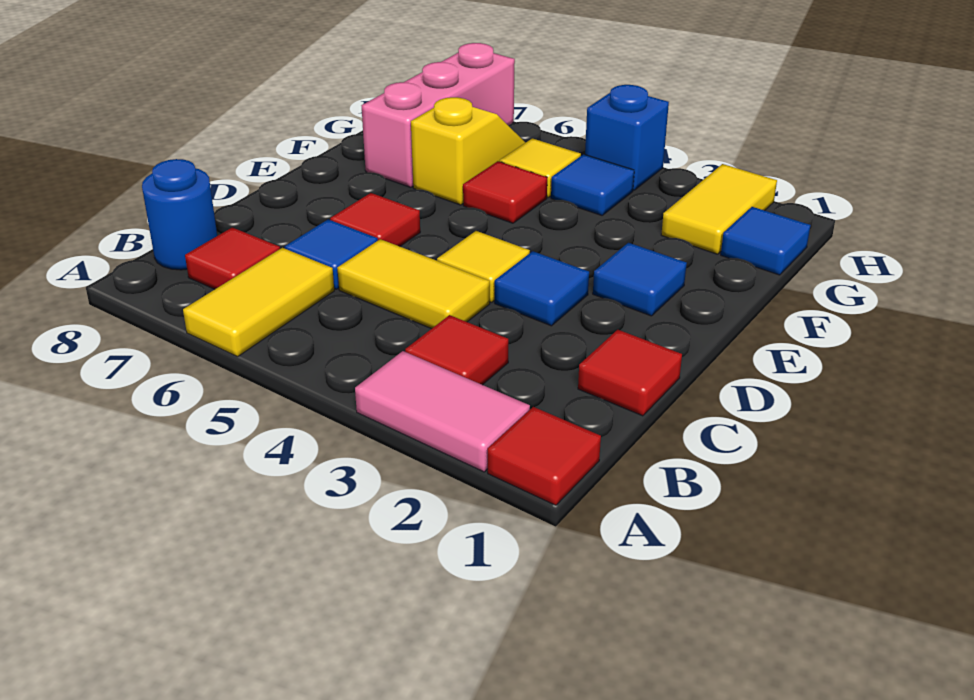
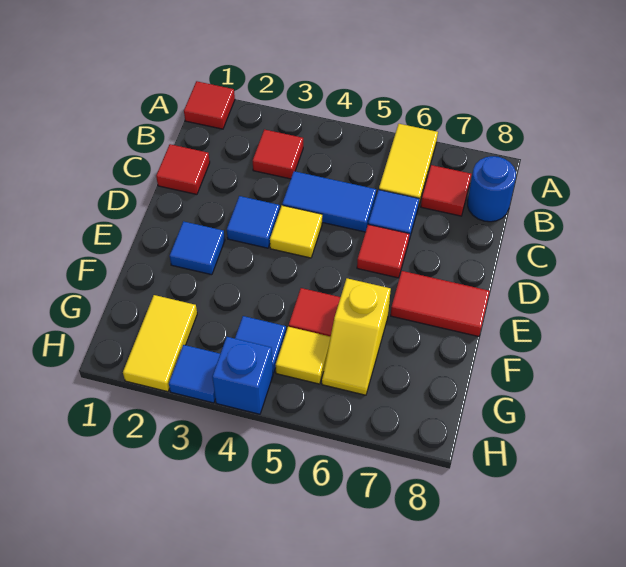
pink 1x2 tile [355,351,530,472] -> none
yellow 1x2 tile [337,239,490,329] -> blue 1x2 tile [282,171,376,232]
none -> red 1x2 tile [391,271,490,337]
pink 1x3 brick [361,43,515,187] -> none
blue 1x1 tile [721,207,811,275] -> blue 1x1 tile moved to [169,345,220,403]

